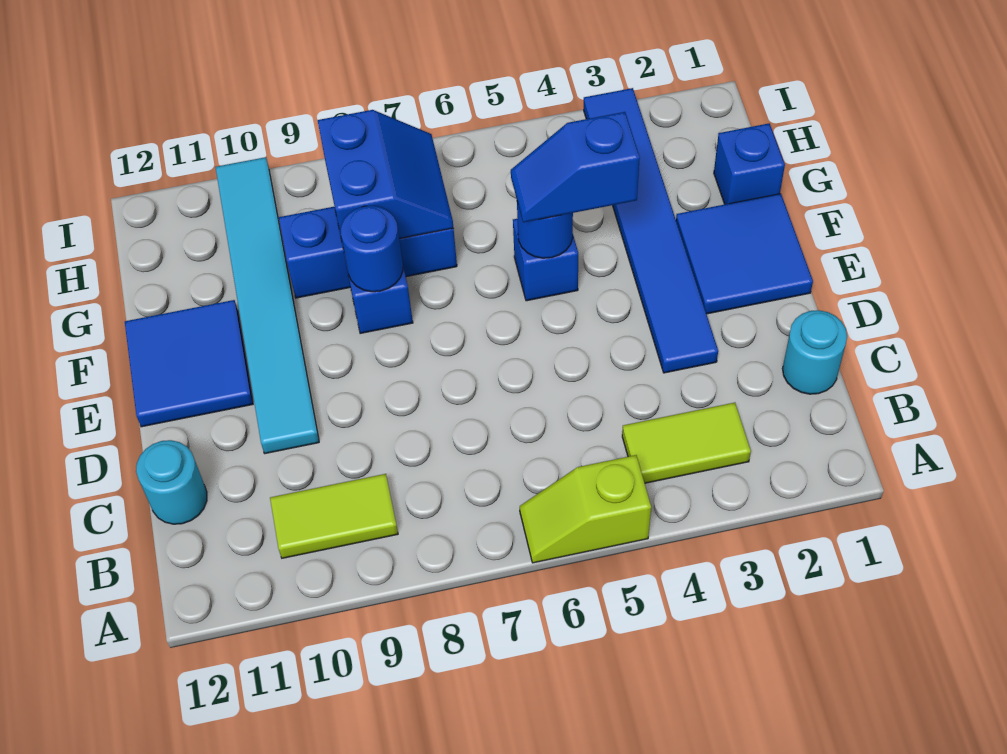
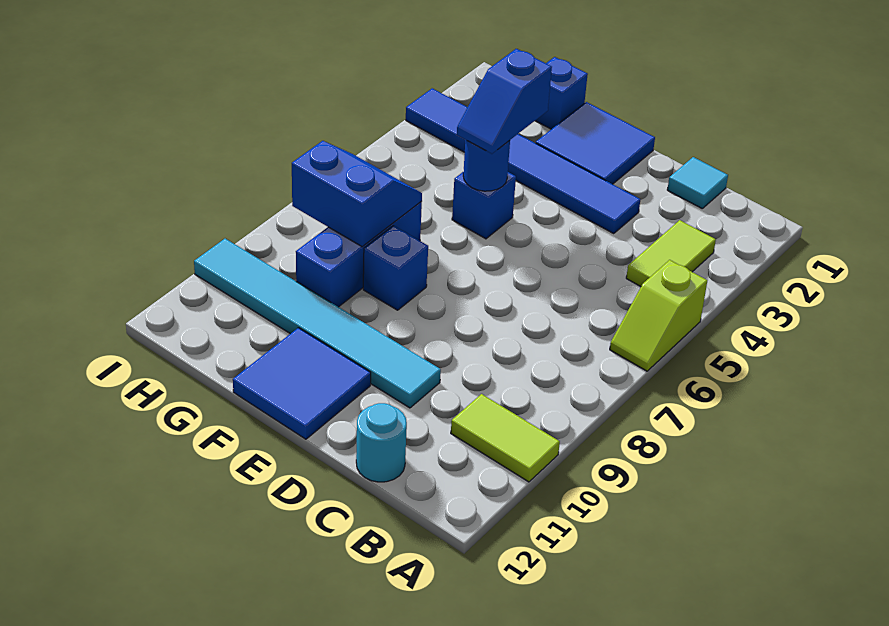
lime 1x2 tile [270,474,398,558] -> lime 1x2 tile turned to [451,394,560,482]
cyan 1x1 round brick [783,310,847,394] -> cyan 1x1 tile [667,157,728,208]
blue 1x1 round brick [341,206,403,292] -> none

